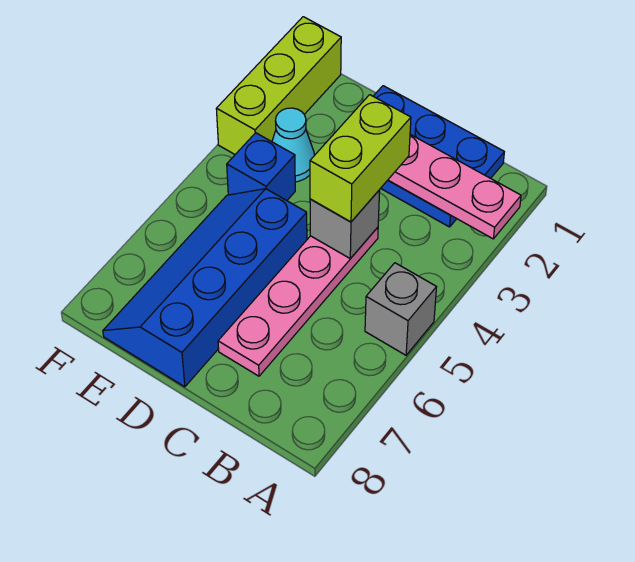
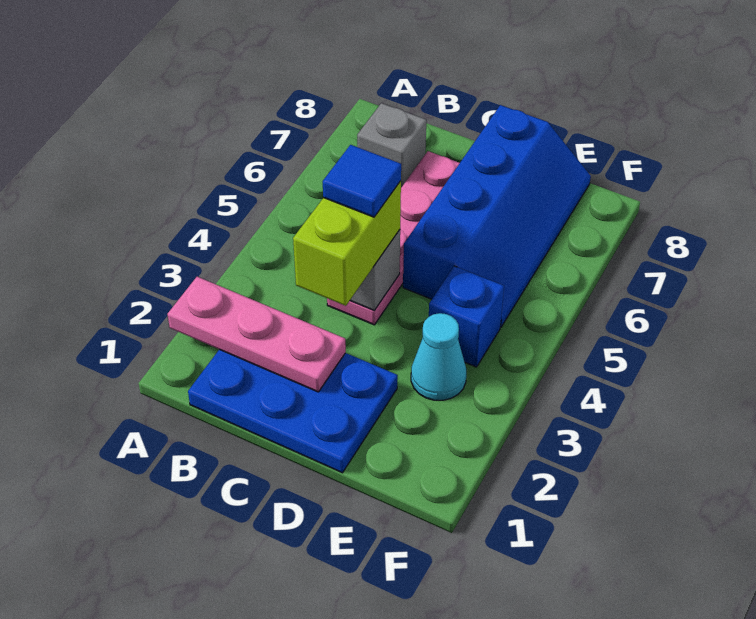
grey 1x1 brick [365,263,437,355] -> grey 1x1 brick moved to [357,103,426,187]
none -> blue 1x1 tile [323,145,401,217]
lime 1x3 brick [216,17,341,154] -> none

